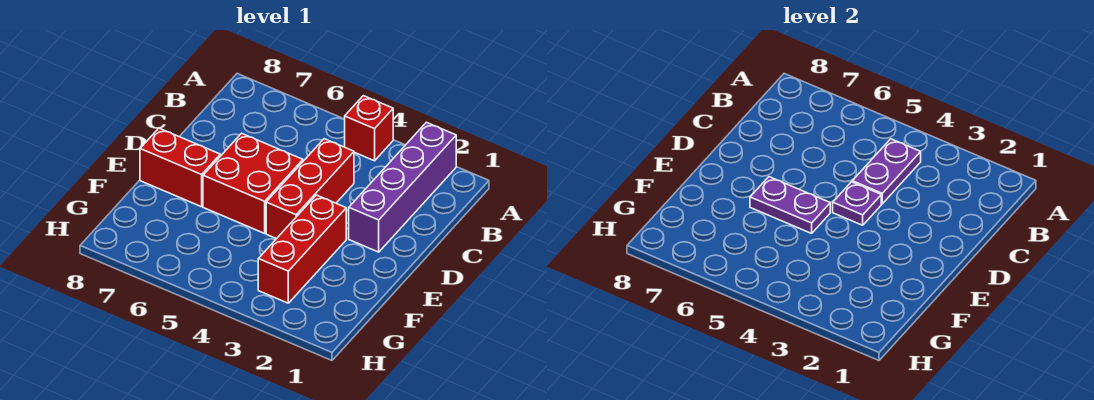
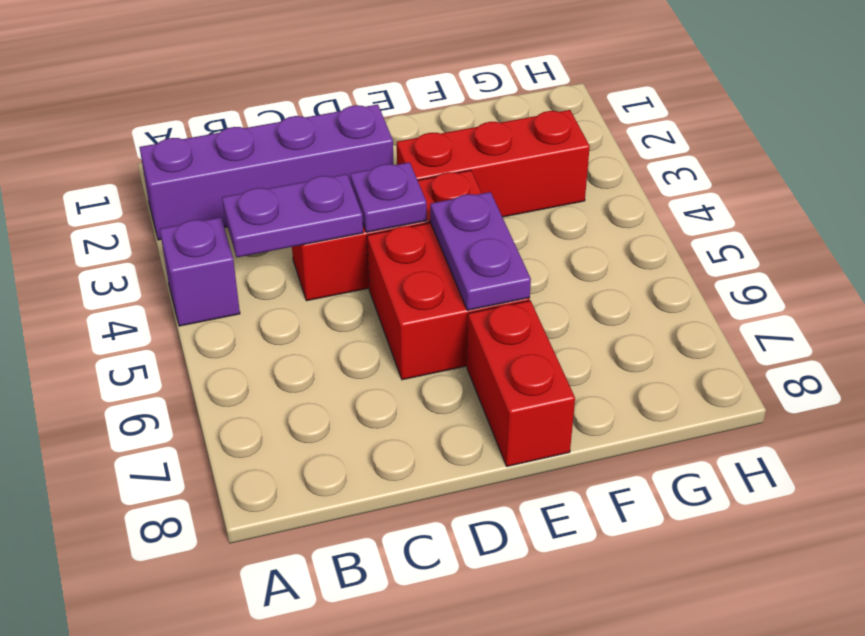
red 1x1 brick [345,96,393,161] -> purple 1x1 brick [160,217,240,326]

